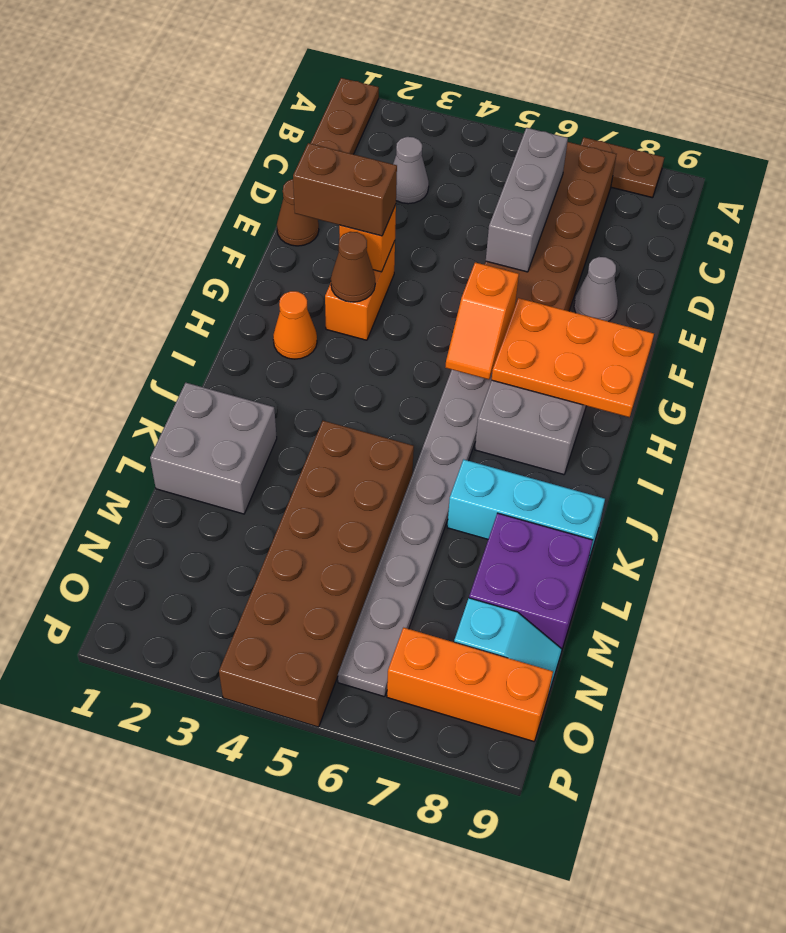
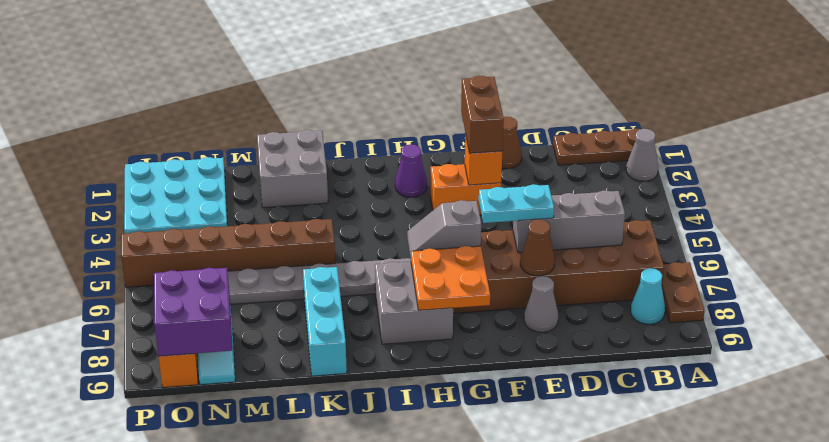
none -> cyan 1x1 cone [631,268,665,324]
grey 1x1 cone [393,137,429,204] -> grey 1x1 cone moved to [626,129,658,181]
none -> cyan 1x2 plate [479,184,554,223]
brown 1x1 cone [331,232,375,302] -> brown 1x1 cone moved to [520,219,555,276]
orange 1x2 slope [445,262,519,379] -> grey 1x2 slope [407,200,481,259]
orange 2x3 plate [492,298,654,417] -> orange 2x2 plate [411,246,490,310]
orange 1x1 cone [273,291,317,359] -> purple 1x1 cone [395,144,427,197]
brown 2x6 brick [219,421,414,727] -> brown 1x6 brick [121,219,335,287]
purple 2x2 brick [469,513,593,649] -> purple 2x2 brick moved to [154,268,232,356]
none -> cyan 3x3 plate [124,157,227,233]

